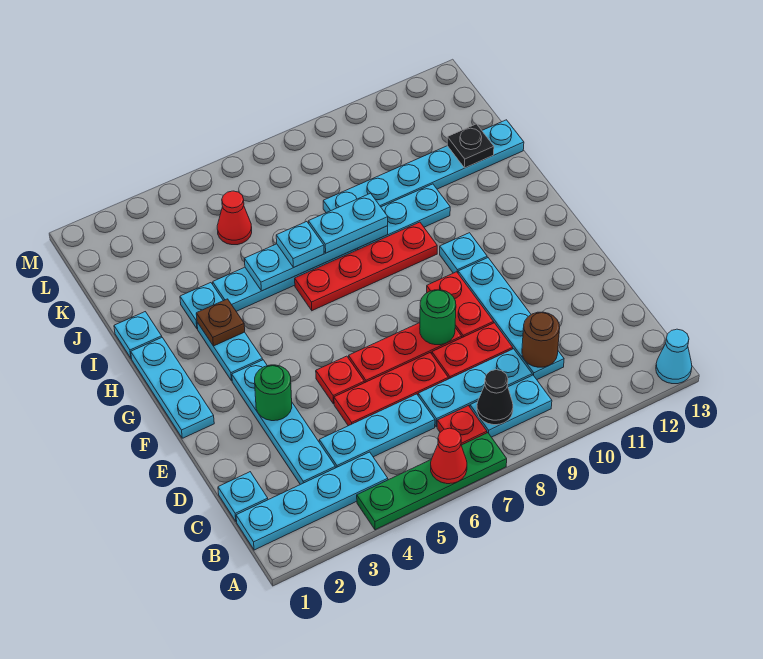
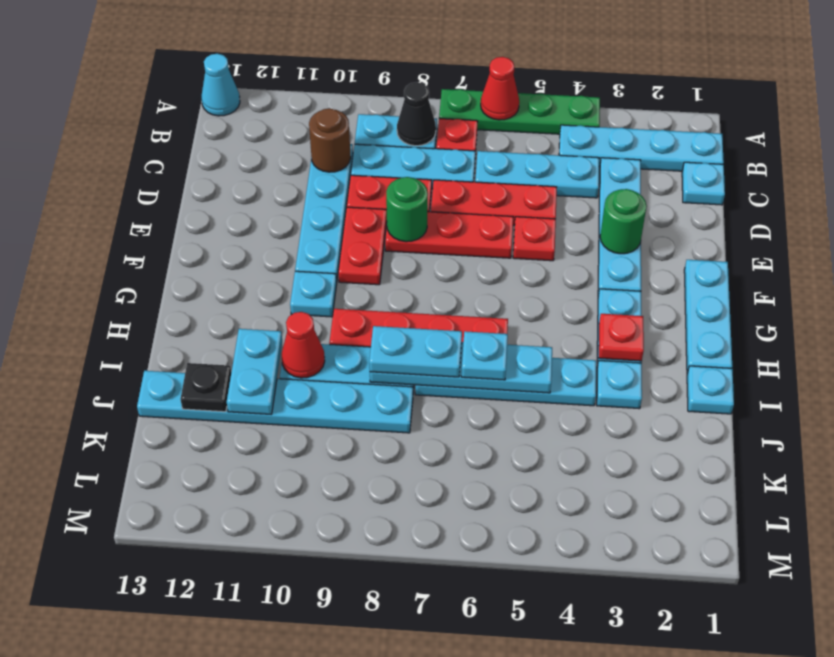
brown 1x1 plate [196,299,245,346] -> red 1x1 plate [599,314,644,361]
none -> cyan 1x2 plate [227,329,282,415]
red 1x1 cone [217,191,252,245] -> red 1x1 cone moved to [282,312,325,378]

